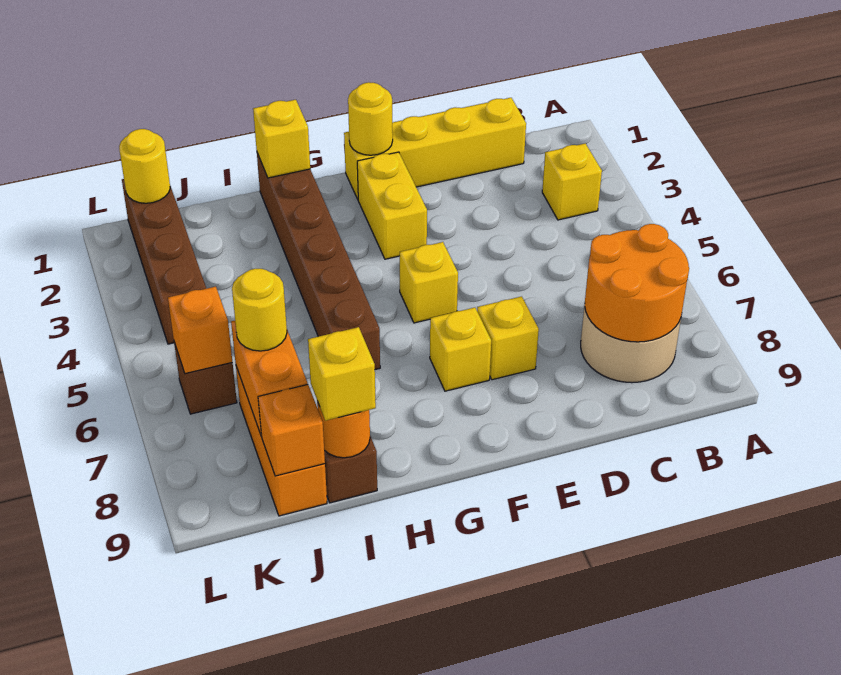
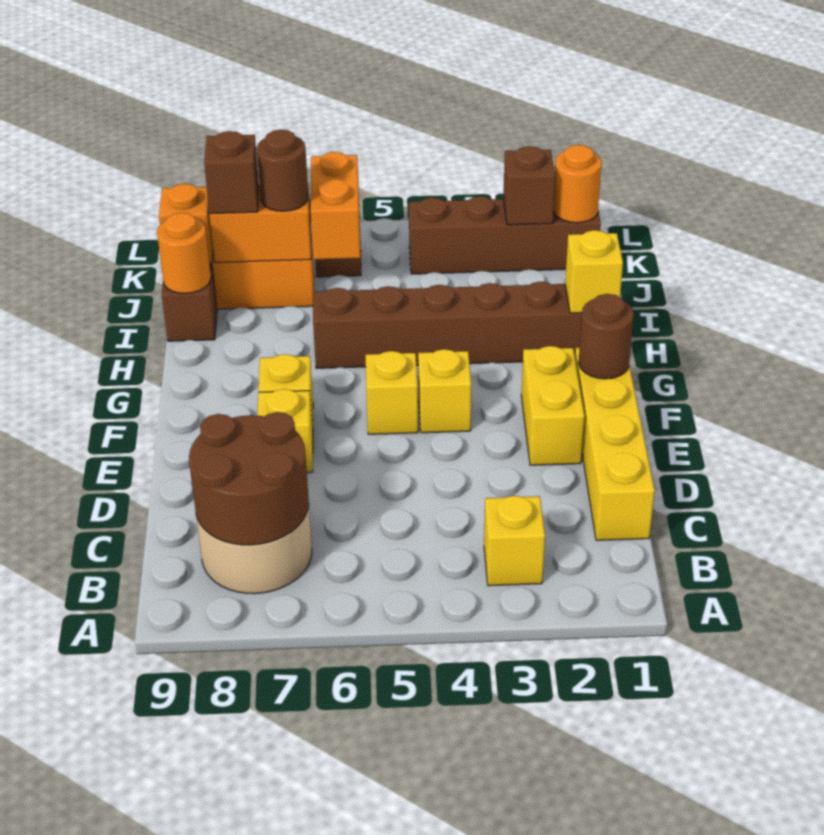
orange 2x2 round brick [585,224,689,342] -> brown 2x2 round brick [189,412,309,545]
yellow 1x1 round brick [348,82,393,155] -> brown 1x1 round brick [579,294,634,379]
yellow 1x2 brick [357,152,427,259] -> yellow 1x2 brick turned to [521,346,585,465]
yellow 1x1 brick [308,327,376,421] -> yellow 1x1 brick moved to [418,349,471,433]
yellow 1x1 round brick [232,269,287,351] -> brown 1x1 round brick [257,130,308,211]
none -> brown 1x1 brick [204,131,259,214]
yellow 1x1 round brick [119,129,170,203] -> orange 1x1 round brick [553,145,602,223]
none -> brown 1x1 brick [503,146,555,225]
orange 1x1 brick [168,287,232,374] -> orange 1x2 brick [311,152,361,259]

